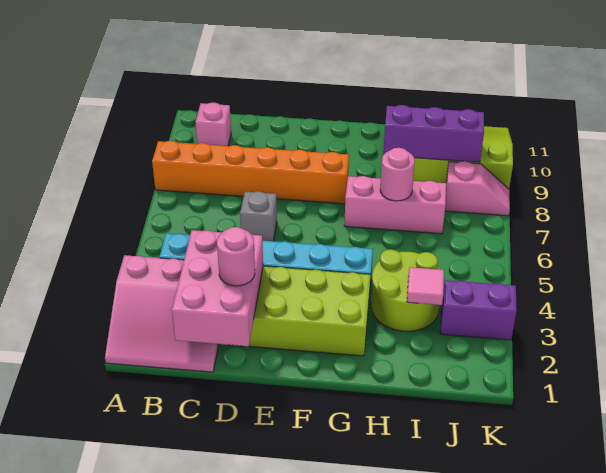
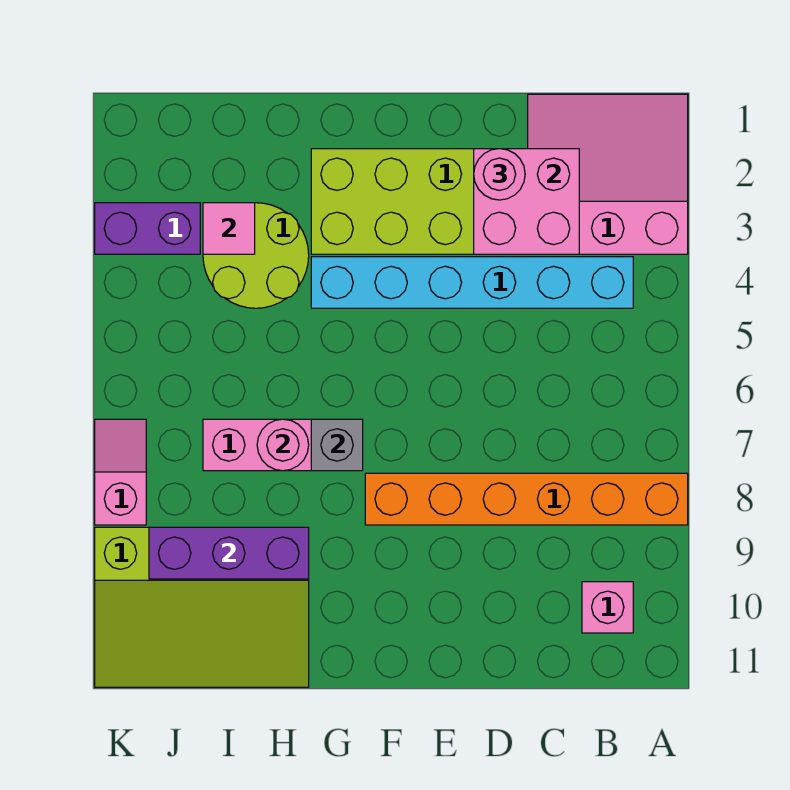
pink 2x3 brick [172,230,263,346] -> pink 2x2 brick [474,149,579,254]
grey 1x1 brick [240,191,277,241] -> grey 1x1 brick moved to [311,419,363,471]
pink 1x2 slope [445,161,510,216] -> pink 1x2 slope turned to [95,419,146,525]

